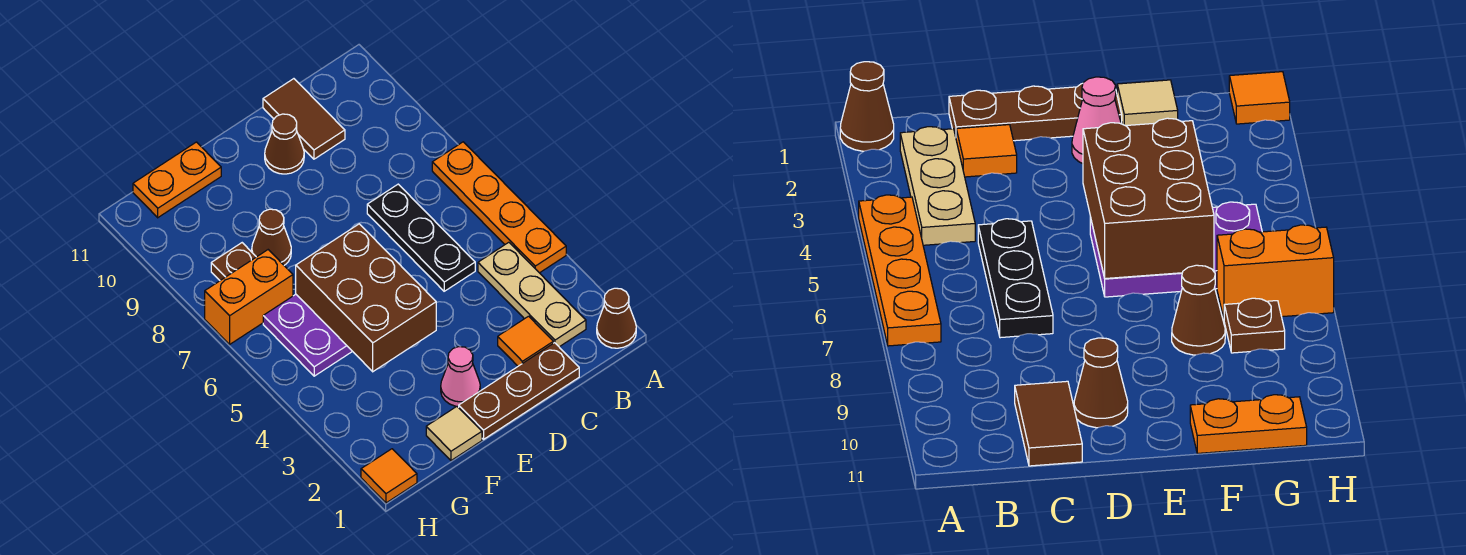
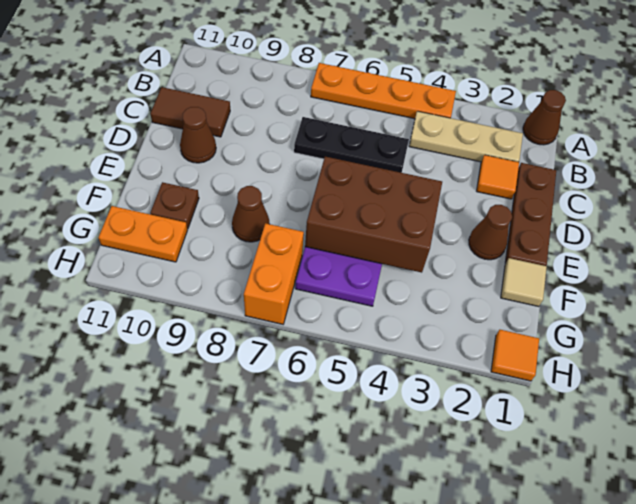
pink 1x1 cone [441,347,480,406] -> brown 1x1 cone [469,205,512,260]
orange 1x2 plate [133,142,221,218] -> orange 1x2 plate turned to [98,206,187,262]
brown 1x1 plate [211,243,256,280] -> brown 1x1 plate moved to [150,182,199,229]

